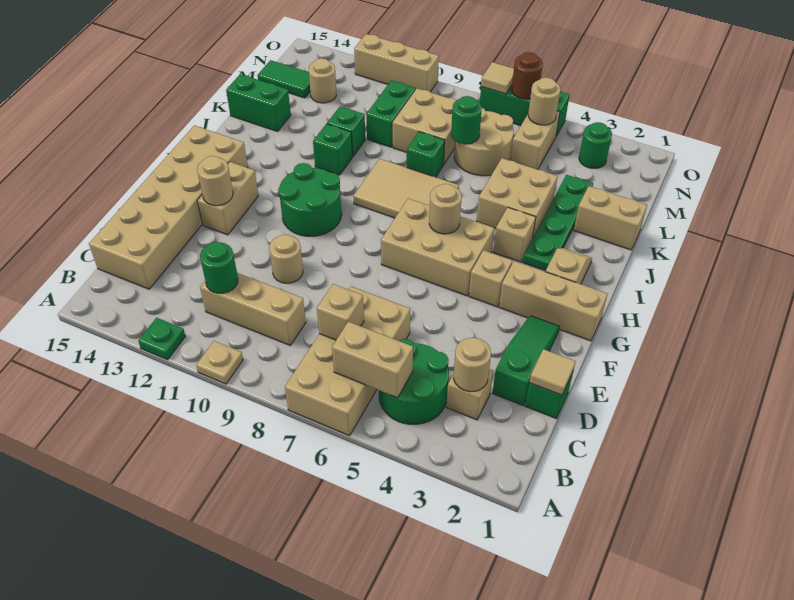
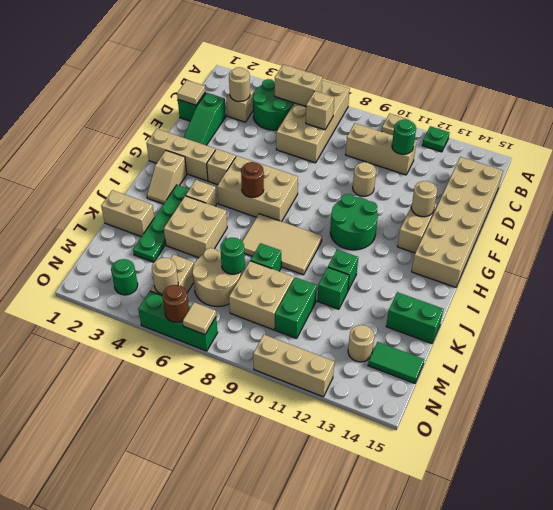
tan 1x1 round brick [429,184,462,234] -> brown 1x1 round brick [241,162,264,197]

